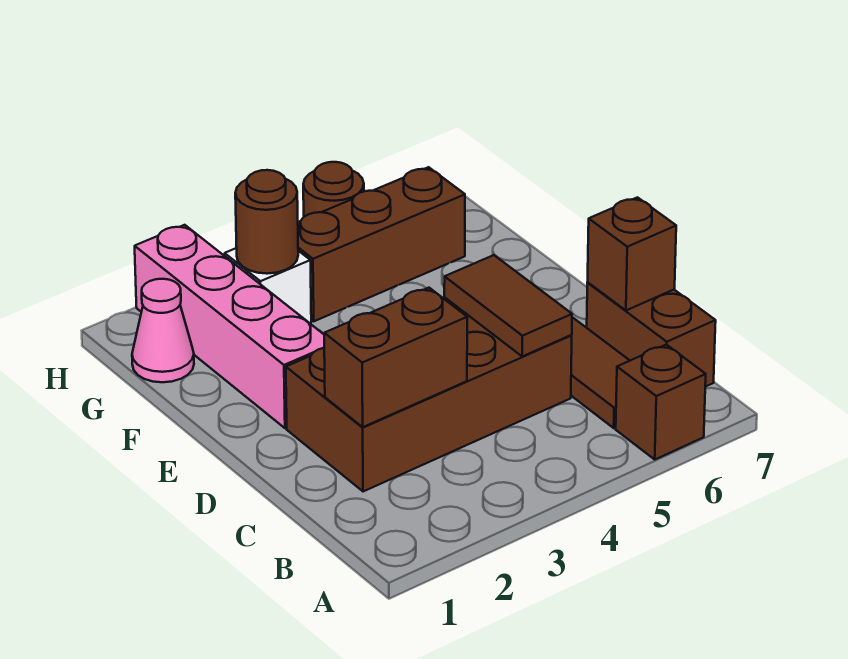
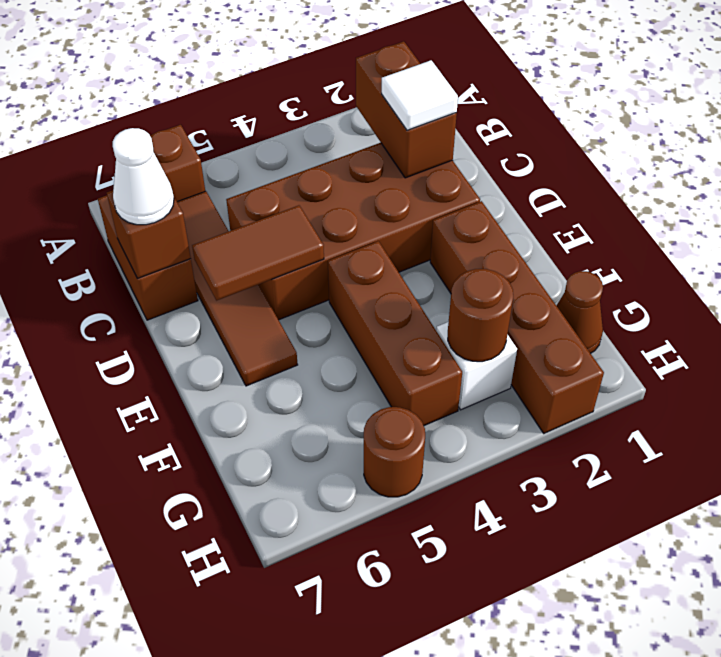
brown 1x2 brick [324,288,467,427] -> brown 1x2 brick turned to [356,41,457,178]
none -> white 1x1 tile [382,60,458,130]
brown 1x2 tile [444,255,572,356] -> brown 1x2 tile turned to [192,205,324,301]
none -> white 1x1 cone [113,128,174,225]
pink 1x4 brick [135,225,324,428] -> brown 1x4 brick [430,201,604,433]
pink 1x1 cone [132,279,194,382] -> brown 1x1 cone [556,271,603,353]
brown 1x3 brick [298,167,465,321] -> brown 1x3 brick turned to [328,241,462,426]

